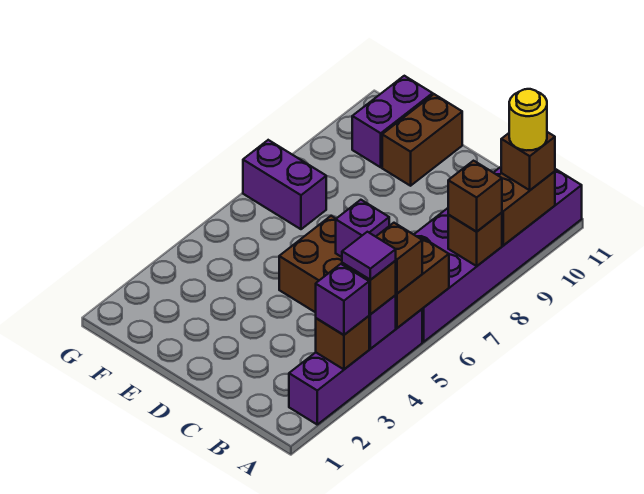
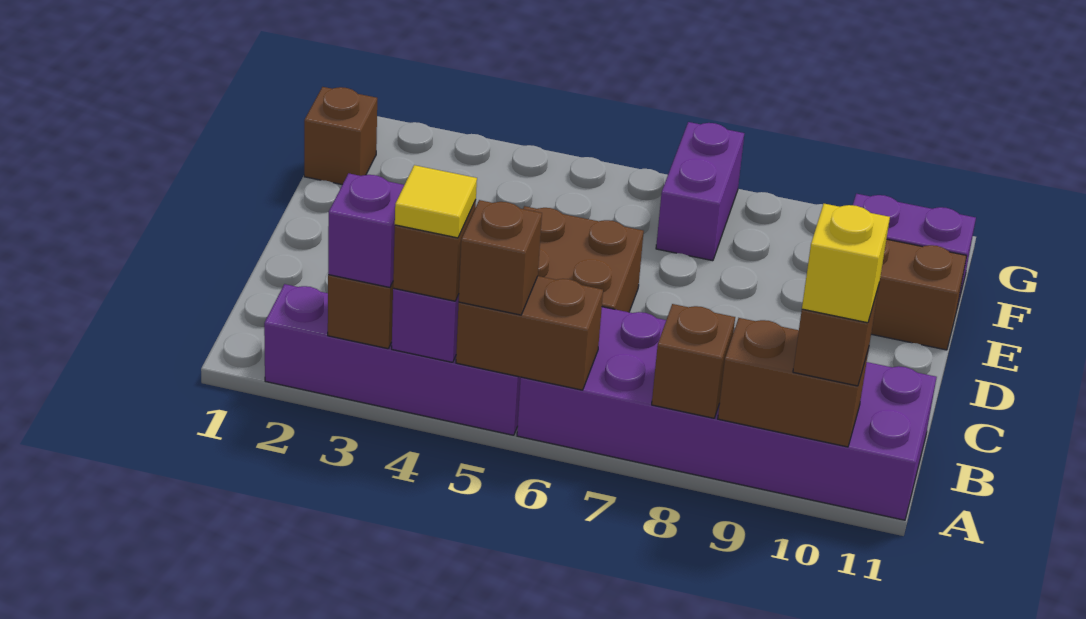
purple 1x1 tile [342,232,396,280] -> yellow 1x1 tile [395,165,477,238]
brown 1x1 brick [448,161,502,232] -> brown 1x1 brick moved to [304,87,377,185]
yellow 1x1 round brick [509,89,547,150] -> yellow 1x1 brick [802,204,890,323]
purple 1x1 brick [336,200,389,257] -> none

